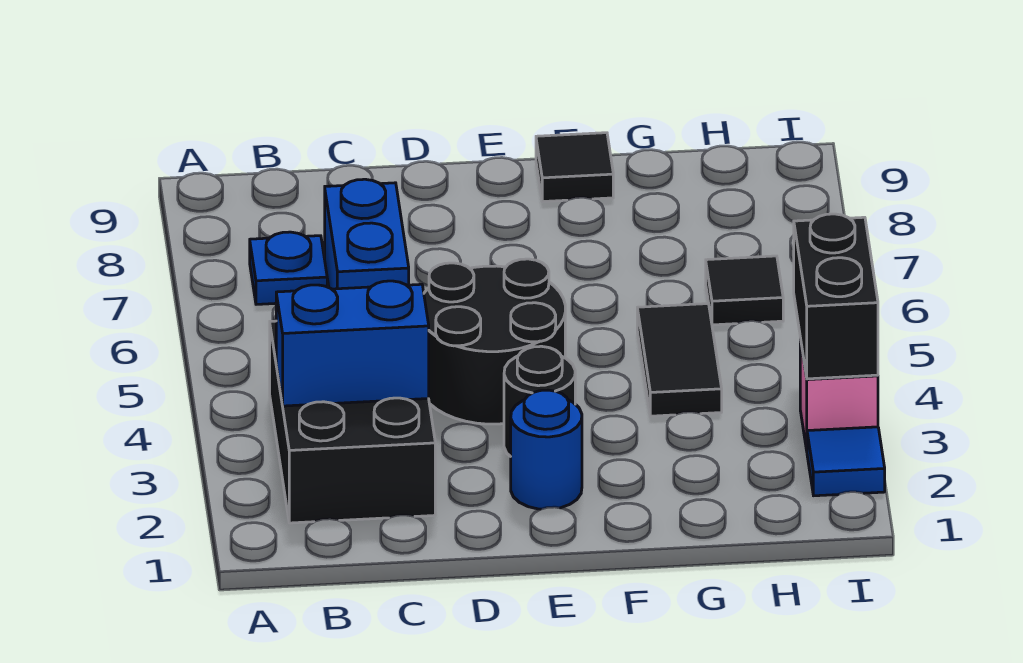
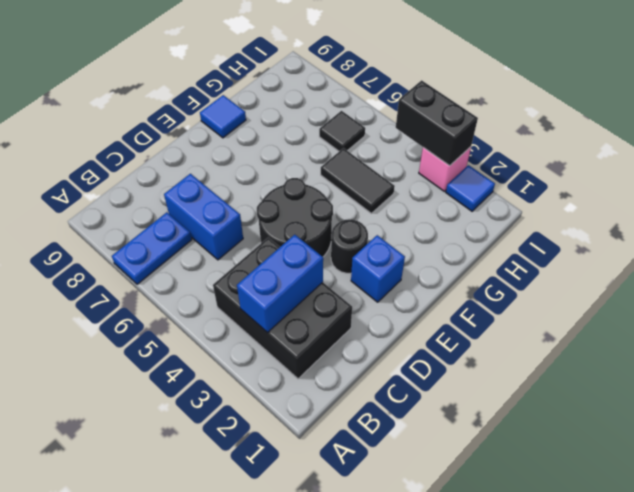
blue 1x1 plate [250,232,327,304] -> blue 1x2 plate [112,212,192,284]
blue 1x1 round brick [511,390,582,509] -> blue 1x1 brick [351,235,405,302]
black 1x1 tile [536,133,613,202] -> blue 1x1 tile [200,95,246,138]

